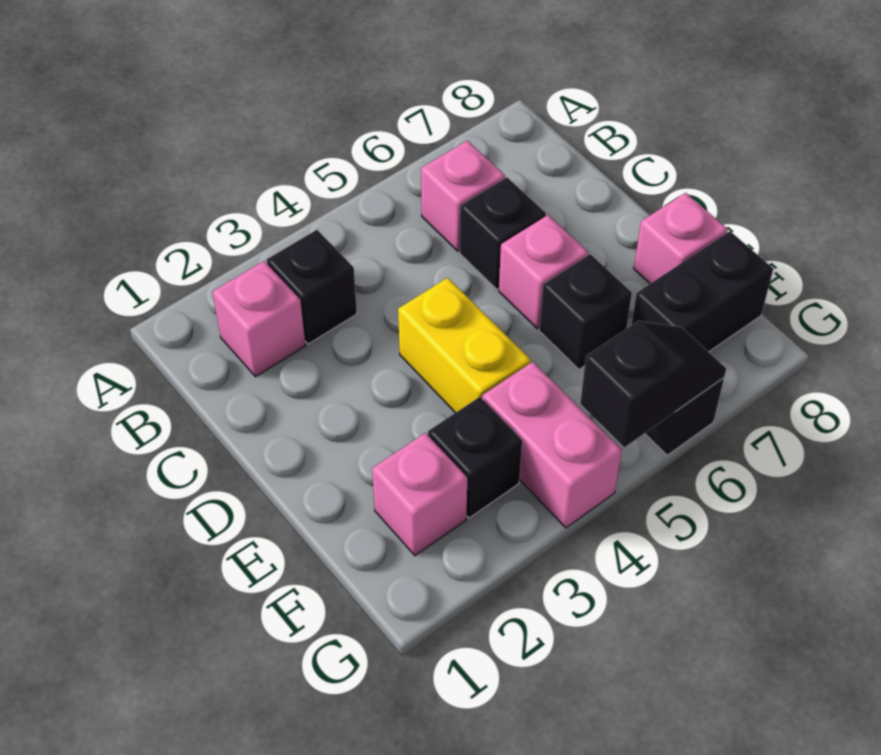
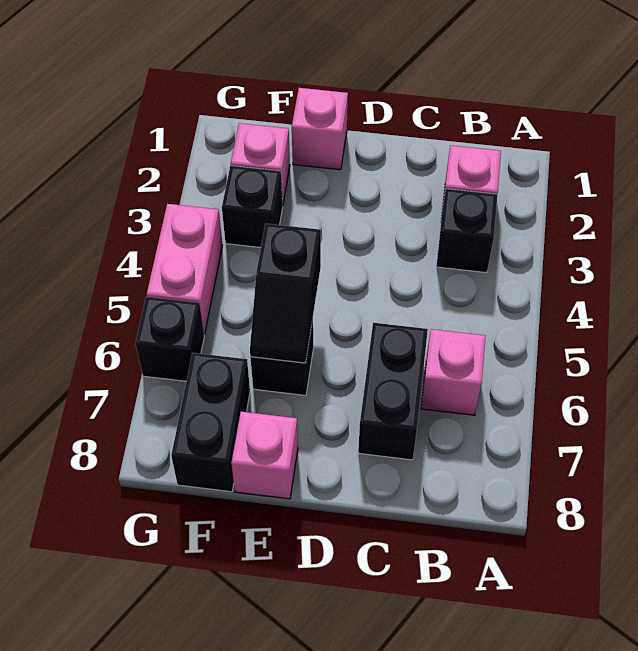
black 1x1 brick [460,177,546,289] -> black 1x2 brick [358,323,428,460]
yellow 1x2 brick [398,278,531,413] -> none
pink 1x1 brick [499,215,588,329] -> pink 1x1 brick moved to [292,88,348,170]
pink 1x2 brick [482,362,622,528] -> pink 1x2 brick turned to [147,204,223,334]
black 1x2 slope [580,321,726,447] -> black 1x2 slope moved to [250,224,321,363]

